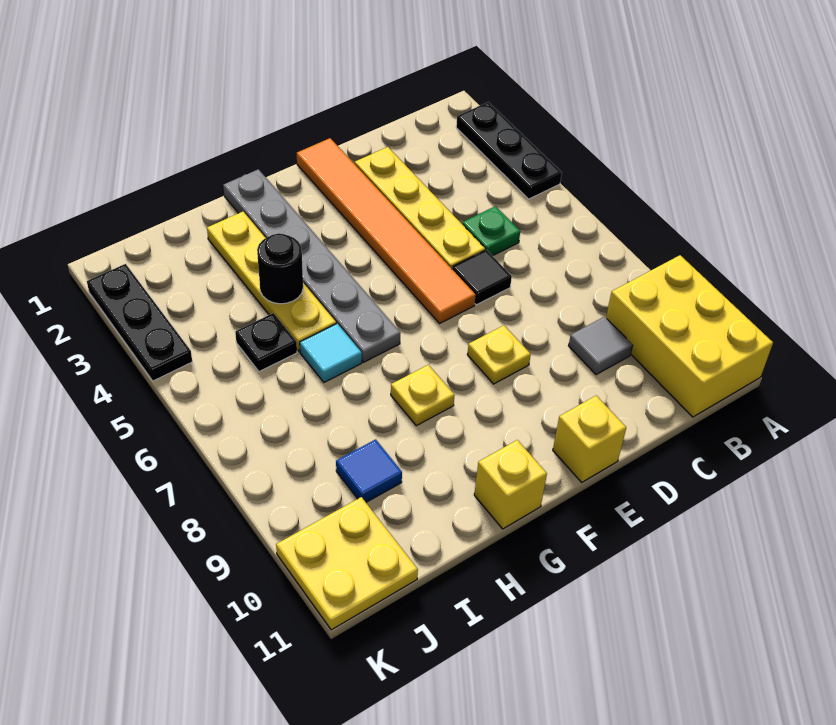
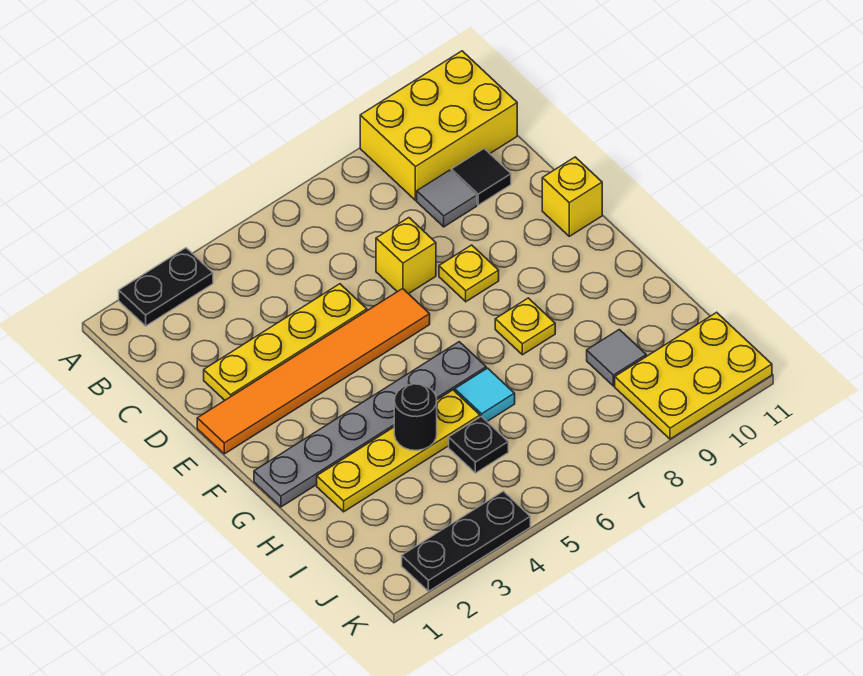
black 1x3 plate [456,102,562,199] -> black 1x2 plate [119,248,213,326]
green 1x1 plate [462,206,520,256] -> none
black 1x1 tile [452,250,512,305] -> black 1x1 tile moved to [451,149,511,205]
yellow 1x1 brick [474,440,547,529] -> yellow 1x1 brick moved to [376,218,436,294]
blue 1x1 tile [336,439,402,502] -> grey 1x1 tile [587,329,646,386]
yellow 2x2 plate [276,497,418,630] -> yellow 2x3 plate [615,312,772,439]

